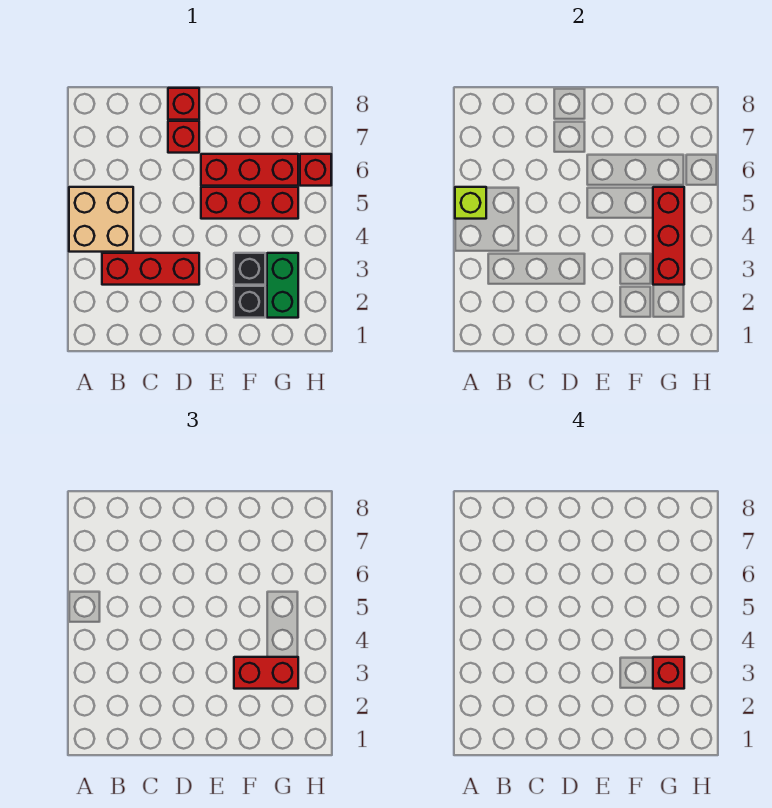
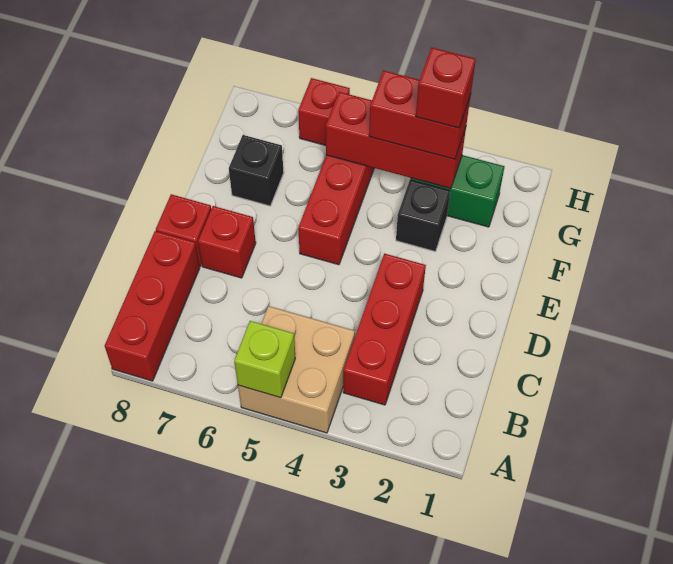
red 1x3 brick [201,154,298,186] -> red 1x3 brick moved to [105,231,200,381]
black 1x1 brick [234,286,265,318] -> black 1x1 brick moved to [229,135,284,206]
red 1x2 brick [234,657,298,689] -> red 1x2 brick turned to [369,71,471,159]

